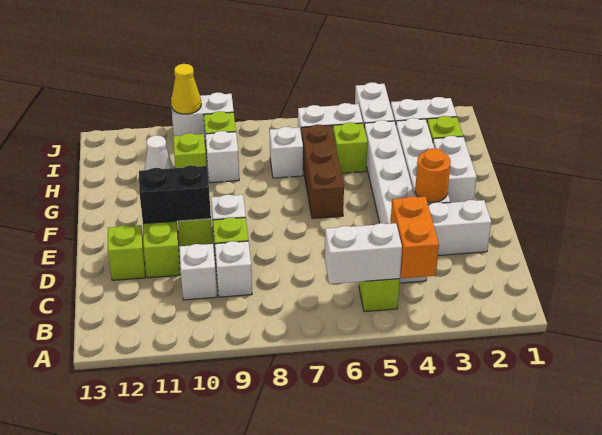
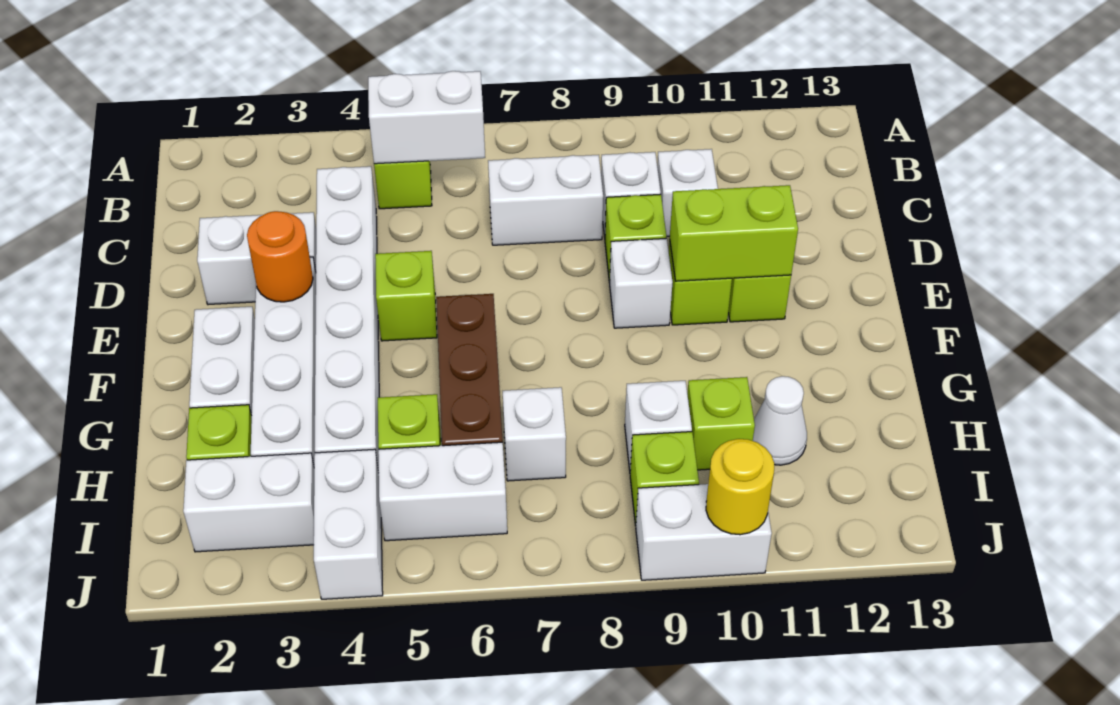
orange 1x2 brick [391,196,439,278] -> none
none -> white 1x2 brick [488,155,603,245]
lime 1x1 brick [108,225,145,280] -> lime 1x1 brick moved to [375,251,437,341]
black 1x2 brick [139,165,211,224] -> lime 1x2 brick [670,185,798,281]
yellow 1x1 cone [171,64,201,114] -> yellow 1x1 round brick [706,439,774,535]

